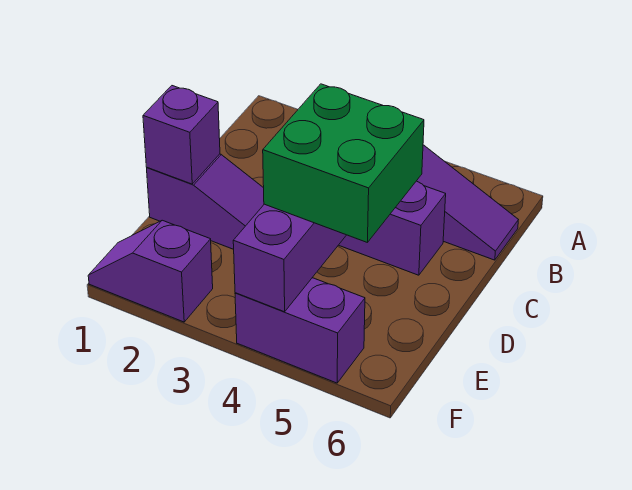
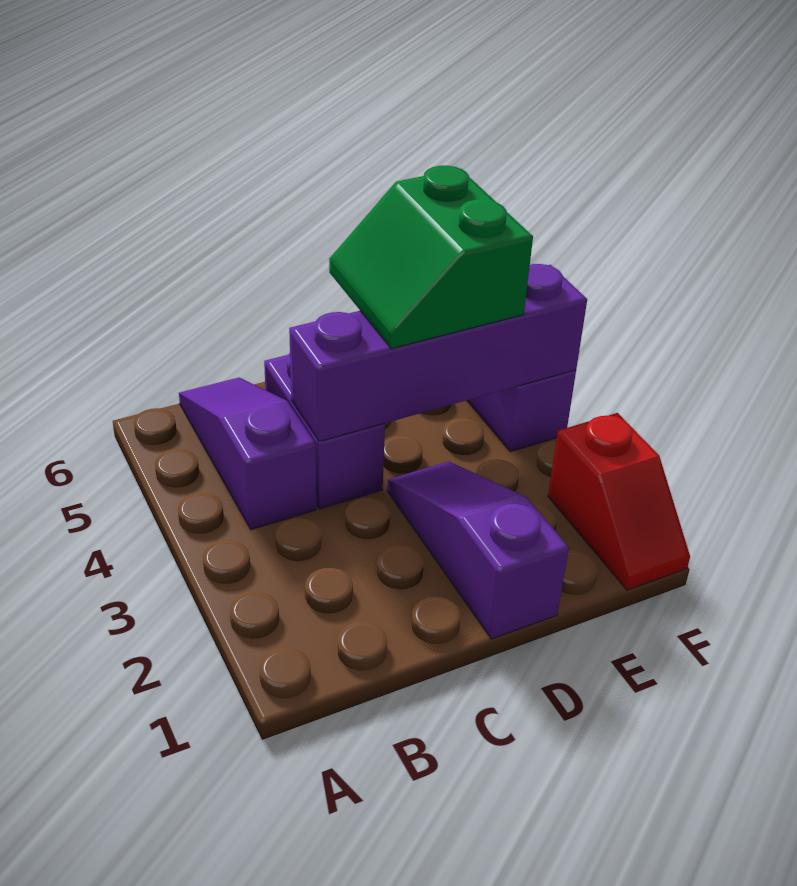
purple 1x1 brick [143,86,220,184] -> none
green 2x2 brick [263,84,424,243] -> green 2x2 slope [329,166,533,349]
purple 1x2 slope [88,220,213,322] -> red 1x2 slope [548,413,690,590]

